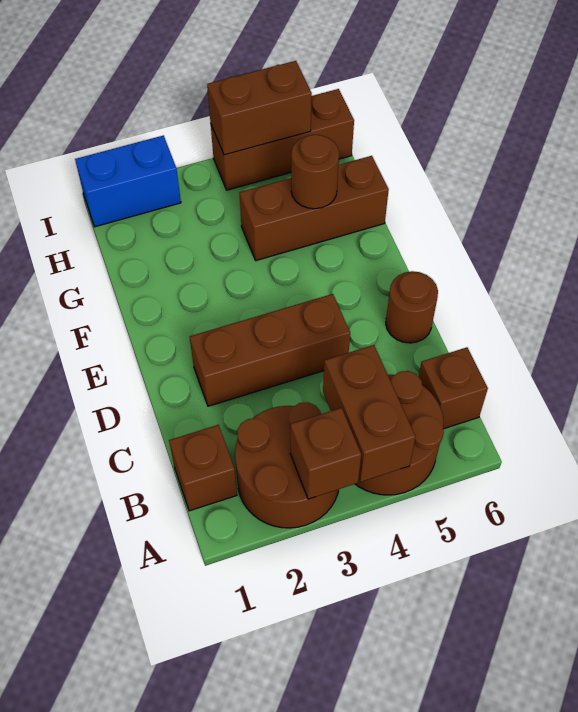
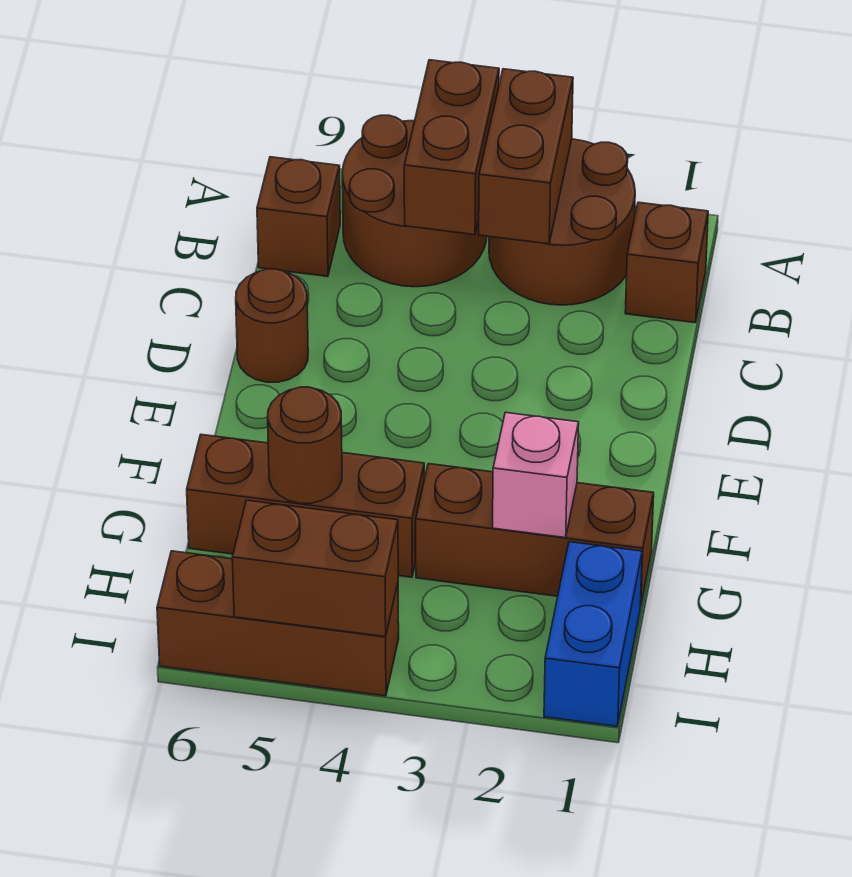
brown 1x1 brick [290,408,361,499] -> brown 1x2 brick [479,69,573,244]
brown 1x3 brick [190,294,350,406] -> brown 1x3 brick moved to [416,464,654,607]
none -> pink 1x1 brick [493,412,579,538]
blue 1x2 brick [75,135,181,227] -> blue 1x2 brick turned to [544,542,642,726]

